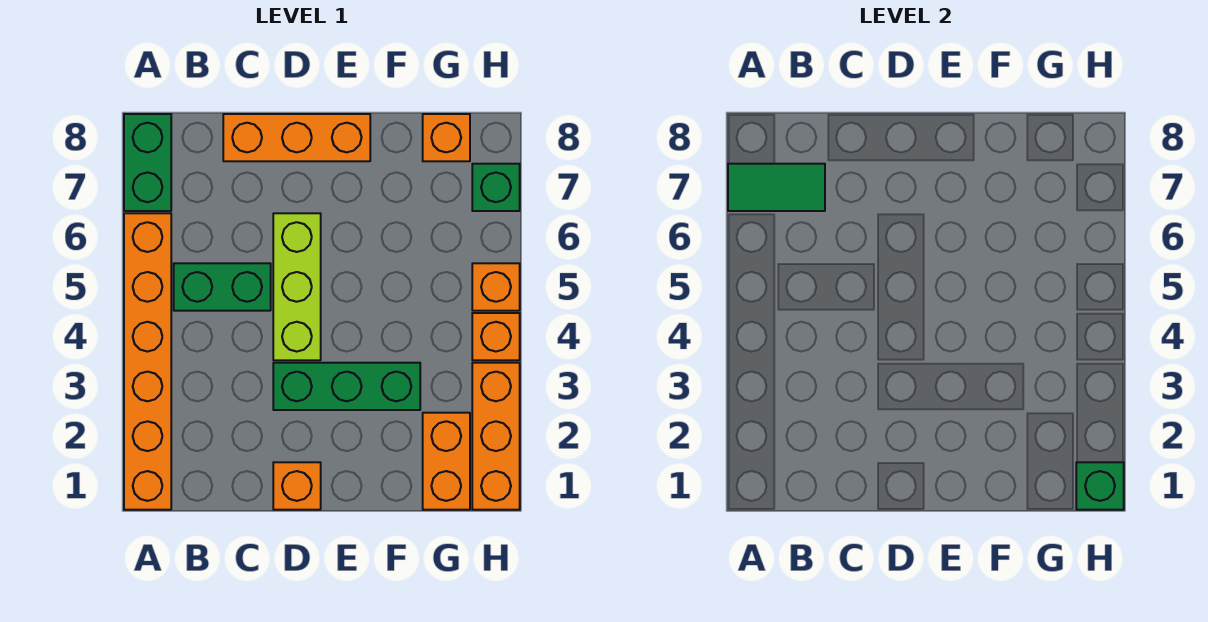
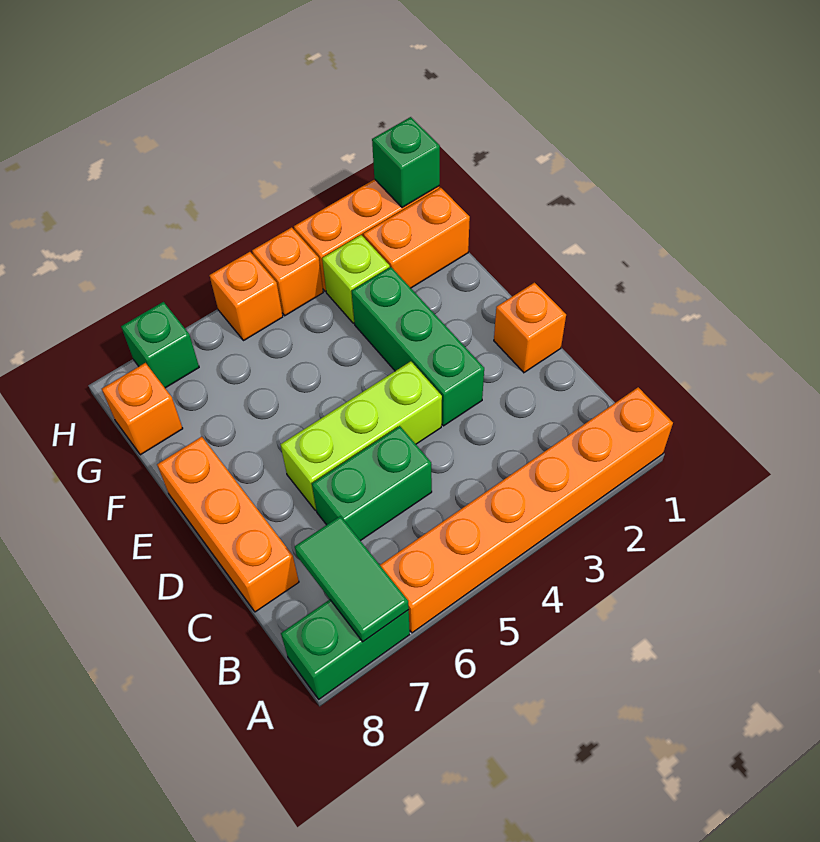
green 1x2 brick [174,263,271,311] -> green 1x2 brick turned to [312,426,432,541]
none -> lime 1x1 brick [322,235,390,323]

